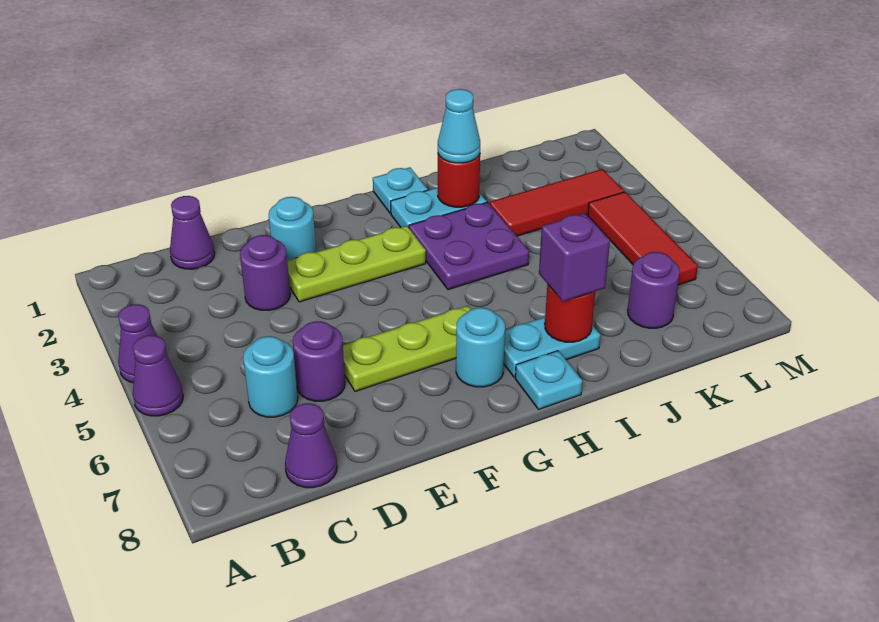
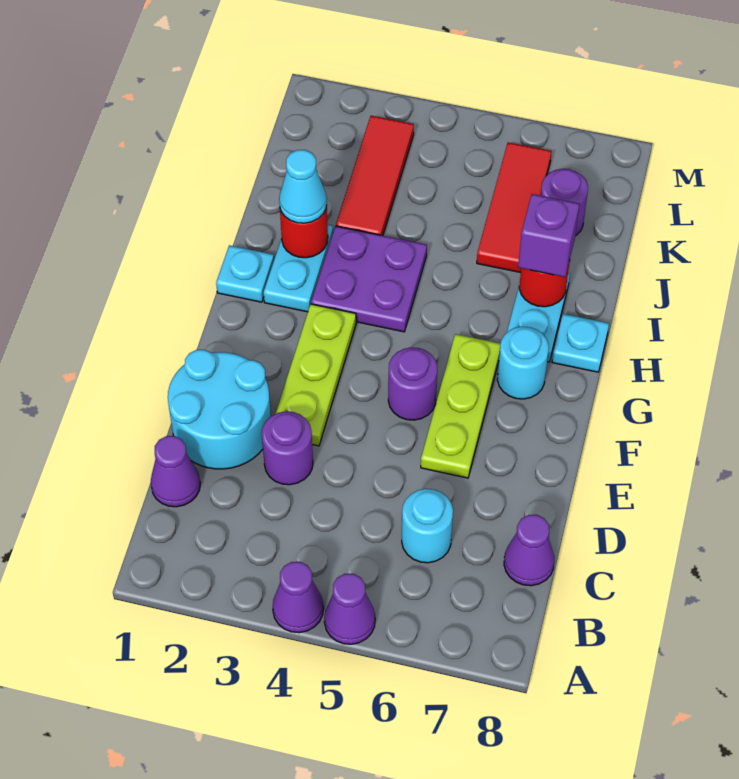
purple 1x1 round brick [293,321,345,401] -> purple 1x1 round brick moved to [388,347,437,420]
cyan 1x1 round brick [269,197,316,260] -> cyan 2x2 round brick [168,350,271,469]
red 1x3 tile [588,192,698,285] -> red 1x3 tile turned to [477,142,552,273]

